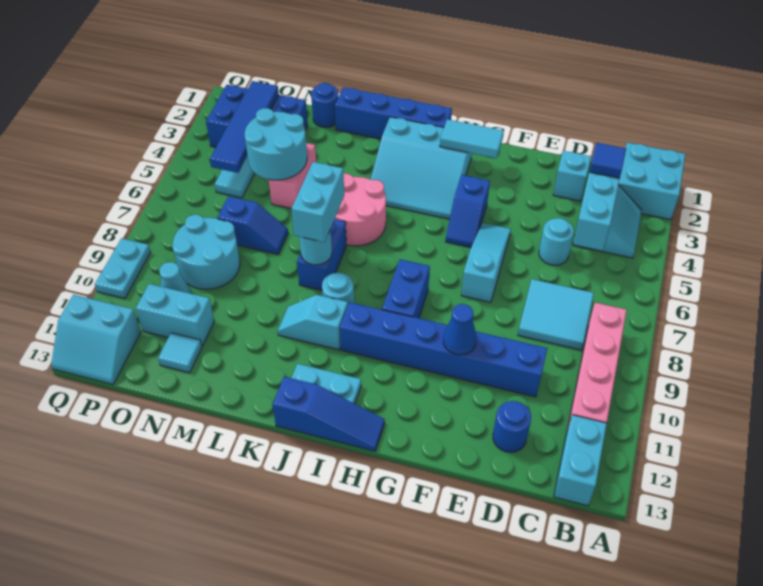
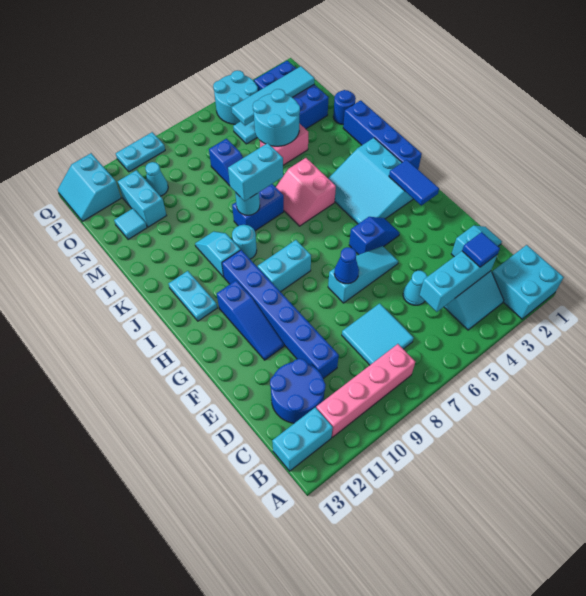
cyan 1x1 round brick [539,218,574,265] -> cyan 1x1 cone [403,271,427,305]
blue 1x1 round brick [493,401,531,452] -> blue 2x2 round brick [270,359,326,423]
blue 1x1 cone [443,304,477,355] -> blue 1x1 cone moved to [334,247,359,284]
cyan 1x2 tile [440,119,504,158] -> blue 1x2 tile [389,160,439,205]
blue 1x2 slope [446,175,490,247] -> blue 1x2 slope turned to [349,217,399,255]
blue 1x2 brick [382,259,430,318] -> cyan 1x2 brick [258,240,311,292]
blue 1x3 slope [273,377,385,451] -> blue 1x3 slope moved to [217,280,284,360]
pink 2x2 round brick [335,174,386,246] -> pink 2x2 slope [276,158,336,226]
cyan 2x2 round brick [172,215,240,289] -> cyan 2x2 round brick moved to [213,70,258,124]
blue 1x4 tile [210,81,279,173] -> cyan 1x4 tile [231,66,315,126]

